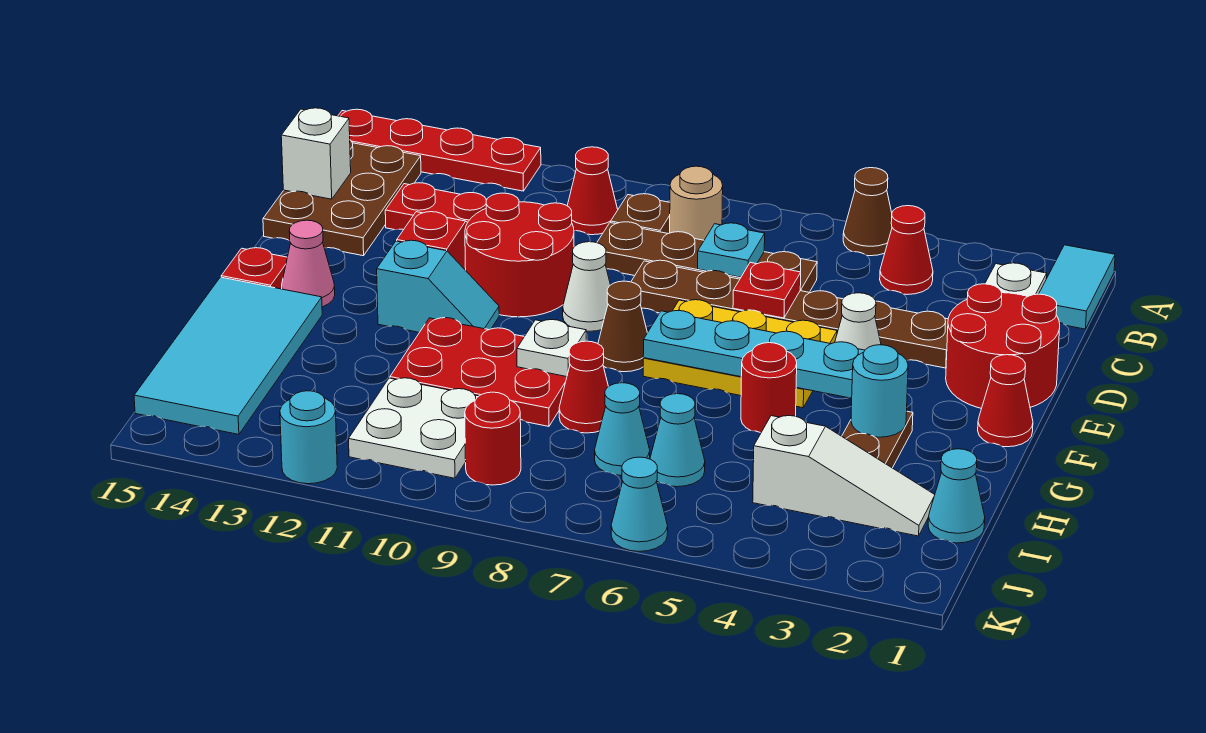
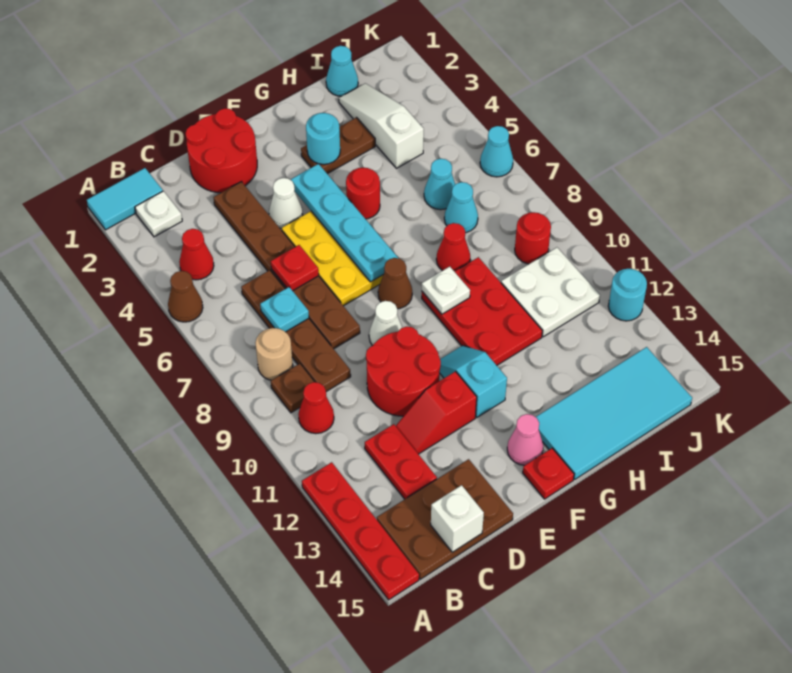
red 1x1 cone [978,355,1033,447] -> none

